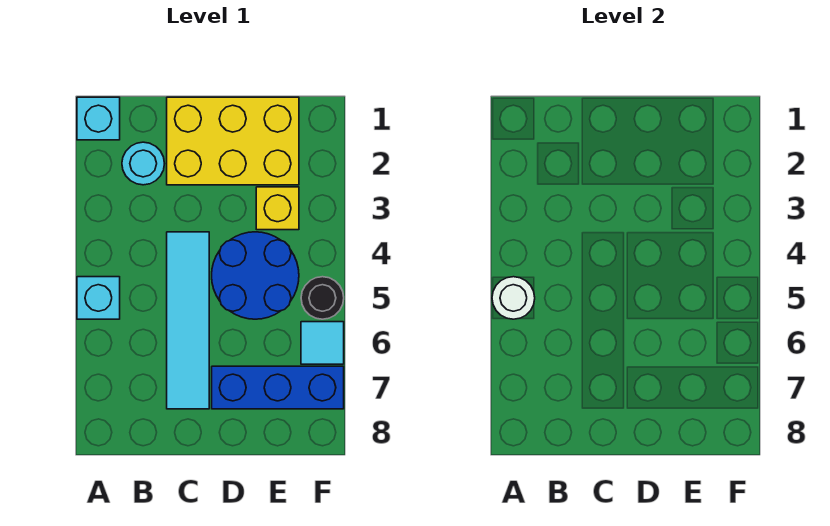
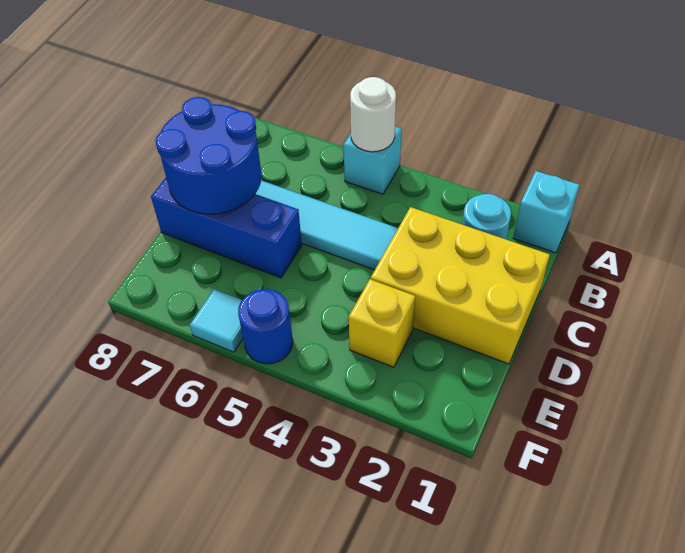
yellow 2x3 brick [167,97,299,185] -> yellow 2x3 brick turned to [371,207,550,364]
blue 2x2 round brick [212,232,299,319] -> blue 2x2 round brick moved to [155,97,262,214]
blue 1x3 brick [212,366,344,409] -> blue 1x3 brick turned to [151,178,302,278]
black 1x1 round brick [301,277,344,319] -> blue 1x1 round brick [238,289,293,364]

